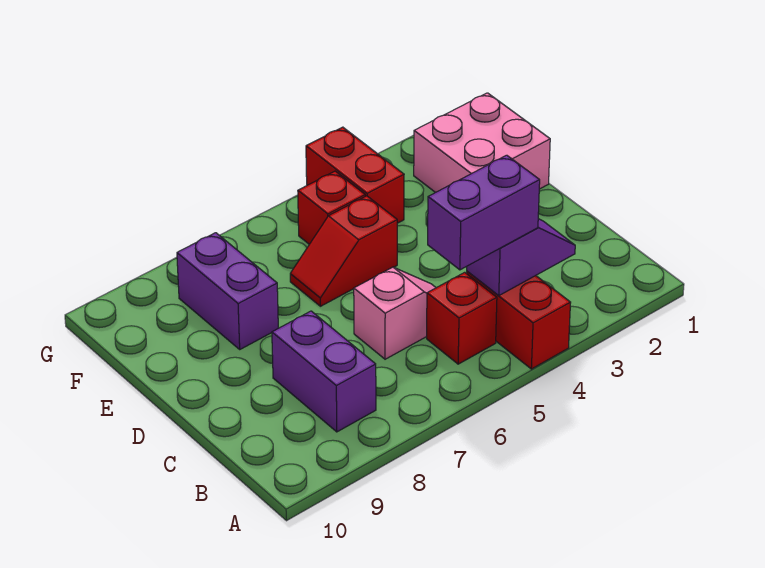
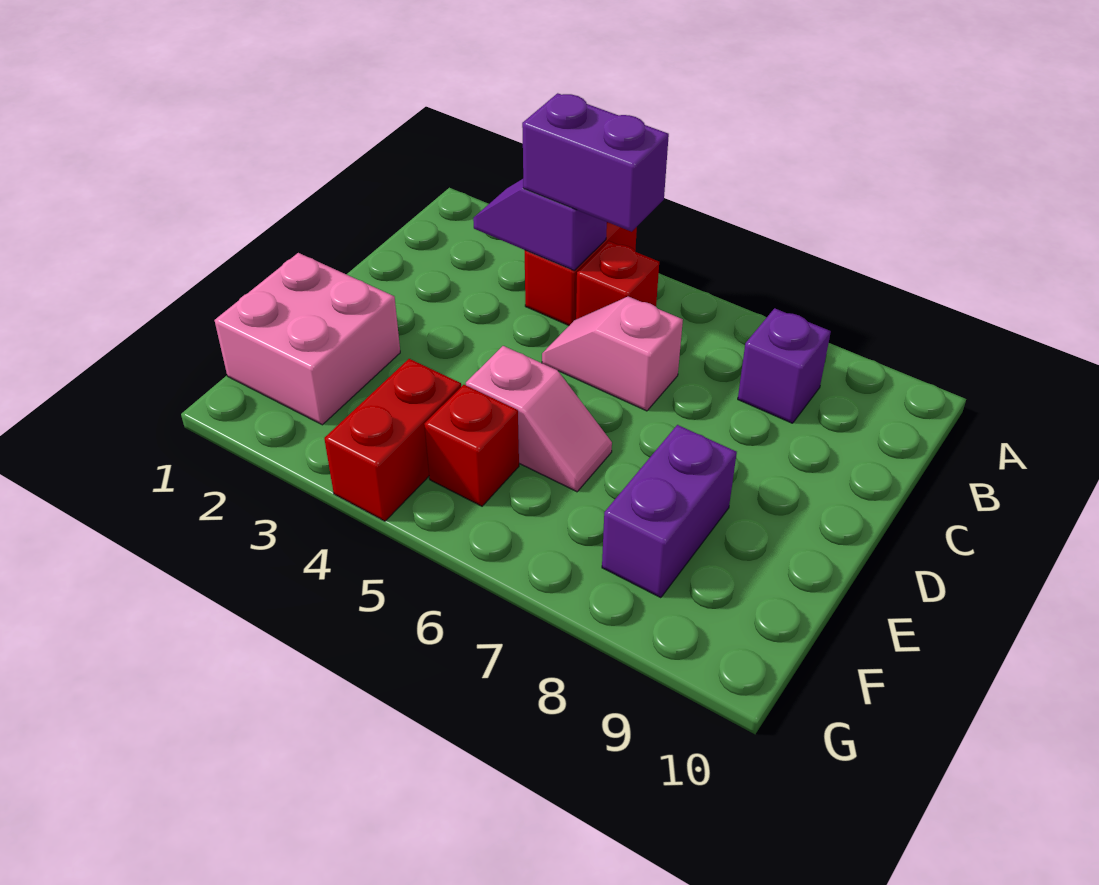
purple 1x2 brick [272,311,376,432] -> purple 1x1 brick [738,308,831,423]
red 1x2 slope [290,196,397,306] -> pink 1x2 slope [466,346,612,492]

